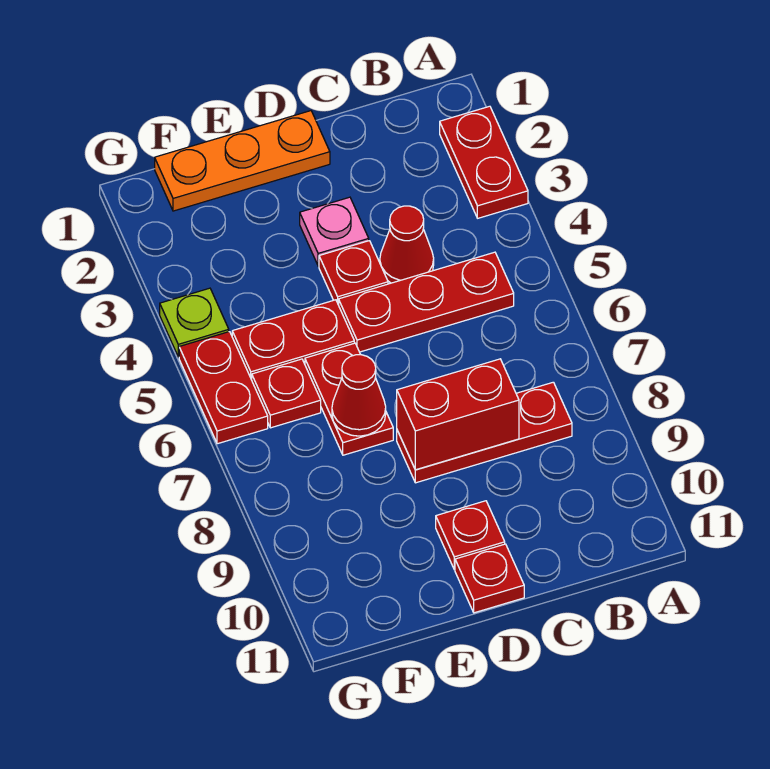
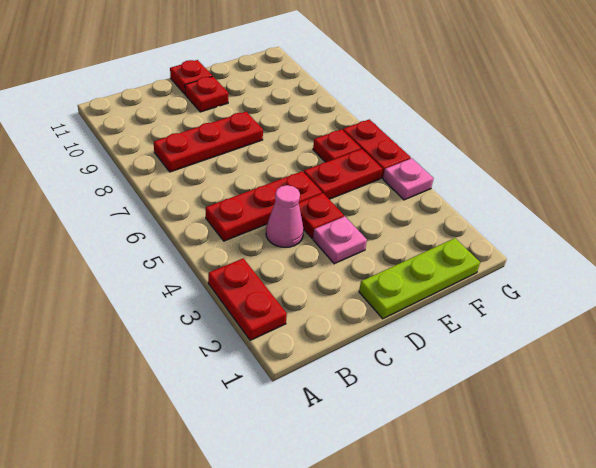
red 1x1 cone [380,206,434,283] -> pink 1x1 cone [266,185,304,247]
red 1x2 brick [397,359,519,470] -> none
orange 1x3 plate [155,111,330,211] -> lime 1x3 plate [359,238,480,319]
red 1x2 plate [305,343,393,455] -> none
red 1x1 cone [332,355,386,436] -> none
lime 1x1 plate [160,288,229,357] -> pink 1x1 plate [383,158,434,200]

